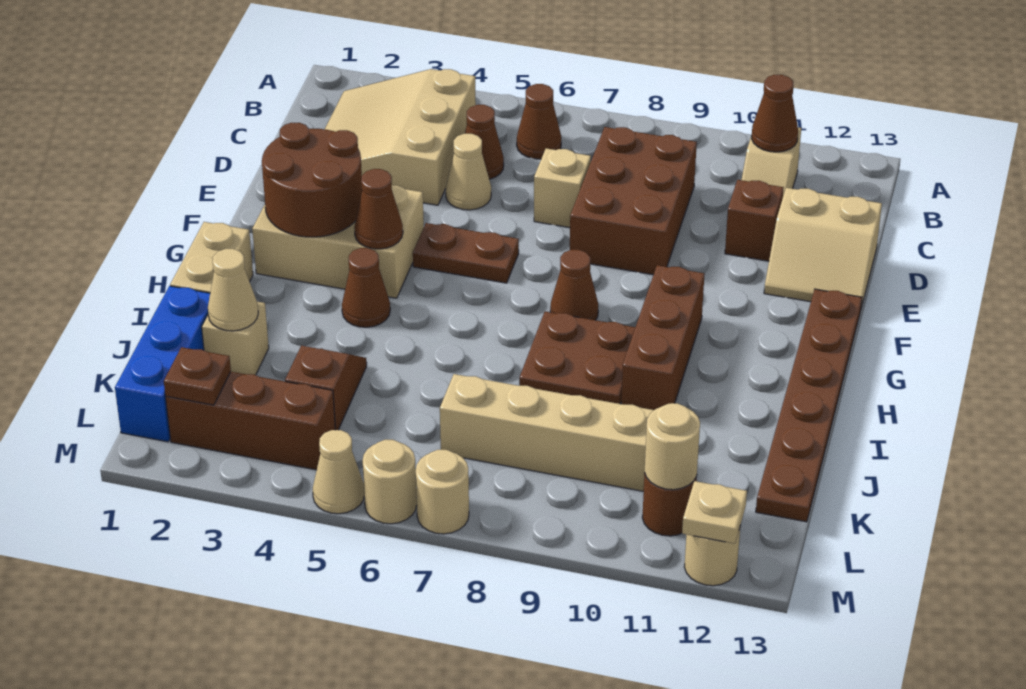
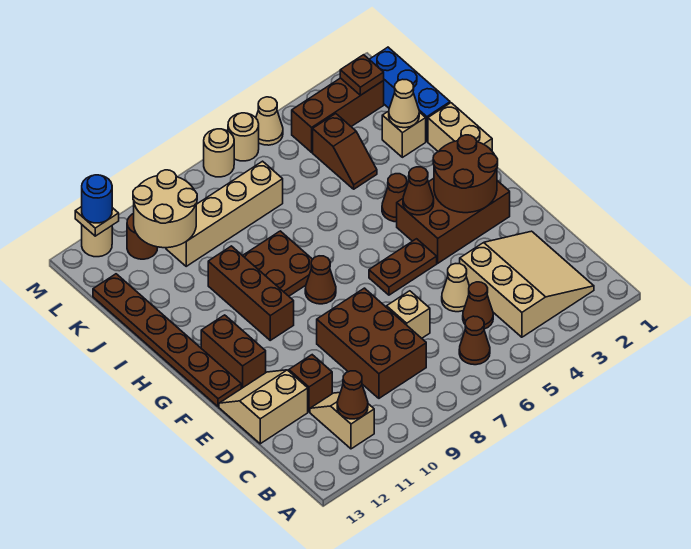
tan 2x3 brick [252,185,424,298] -> brown 2x3 brick [397,178,510,263]
none -> brown 1x2 brick [201,315,266,389]
tan 1x1 round brick [645,403,700,490] -> tan 2x2 round brick [133,170,197,248]
none -> blue 1x1 round brick [82,175,112,223]

